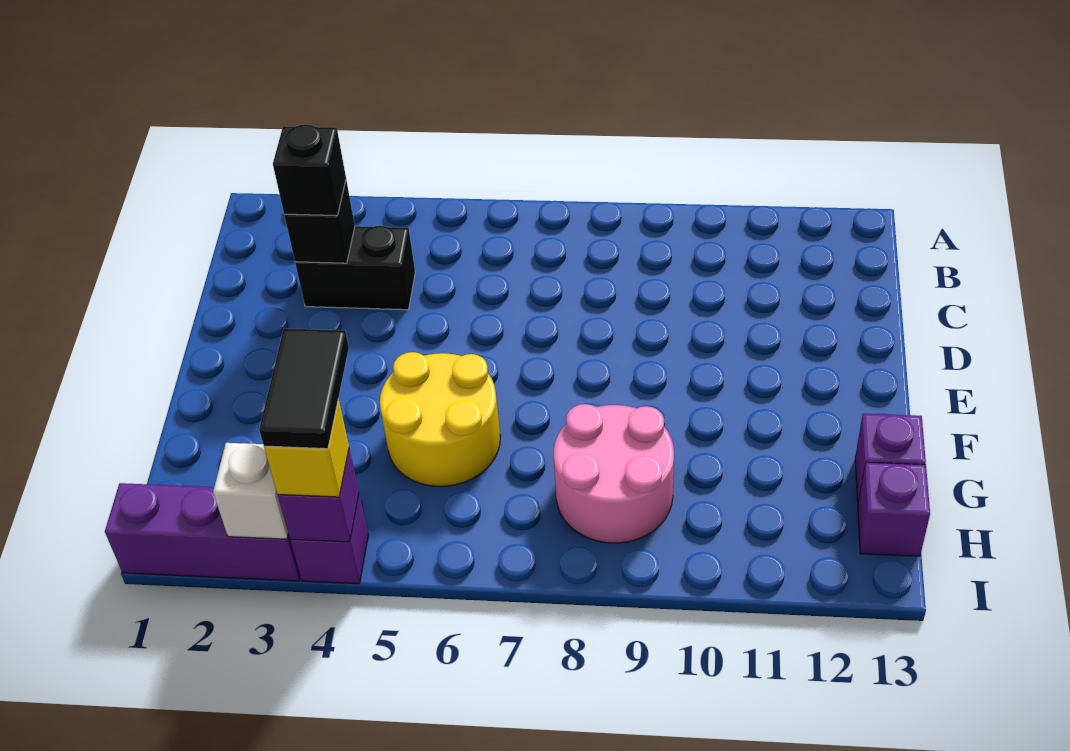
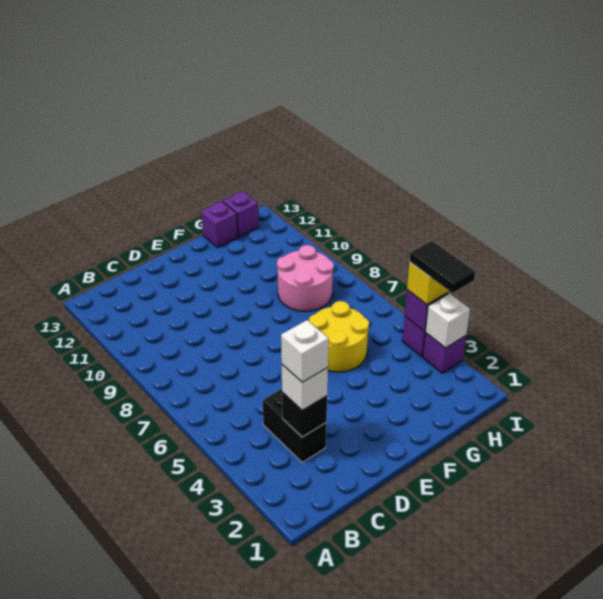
black 1x1 brick [273,125,346,216] -> white 1x1 brick [282,365,328,410]
none -> white 1x1 brick [281,320,329,382]
black 1x2 tile [259,328,349,449] -> black 1x2 tile turned to [409,240,475,293]
purple 1x3 brick [105,483,300,581] -> purple 1x1 brick [423,333,466,373]

